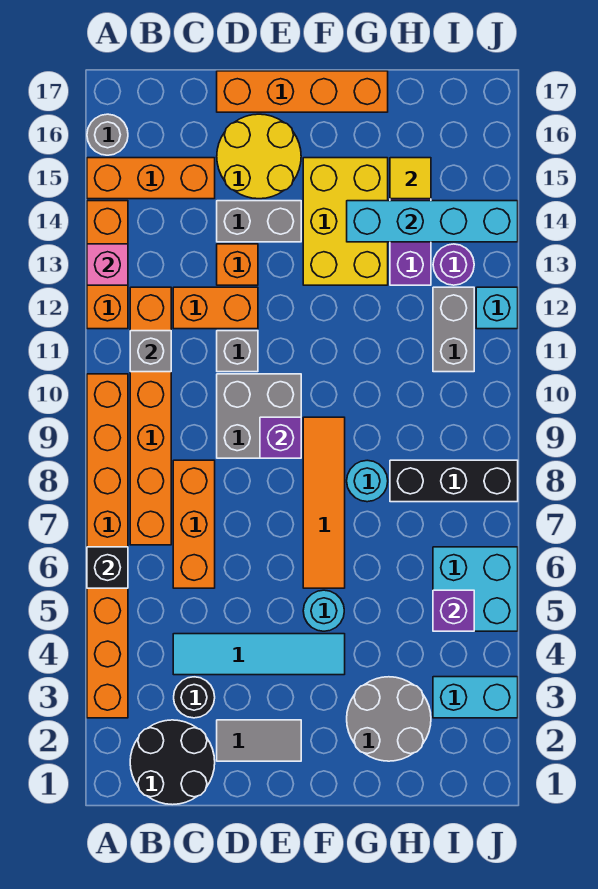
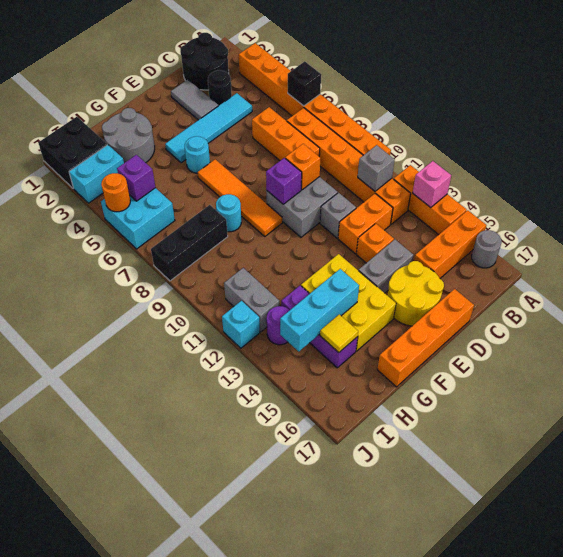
grey 1x2 tile [217,720,301,761] -> grey 1x2 tile turned to [171,80,218,120]
none -> orange 1x1 brick [285,144,320,190]
cyan 1x4 brick [347,201,518,242] -> cyan 1x3 brick [280,269,359,351]
none -> black 2x2 brick [38,117,107,188]
none -> orange 1x1 round brick [101,173,130,212]

